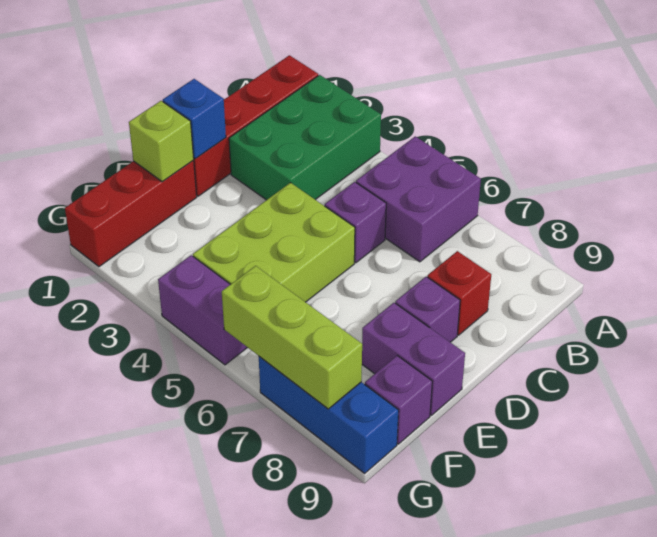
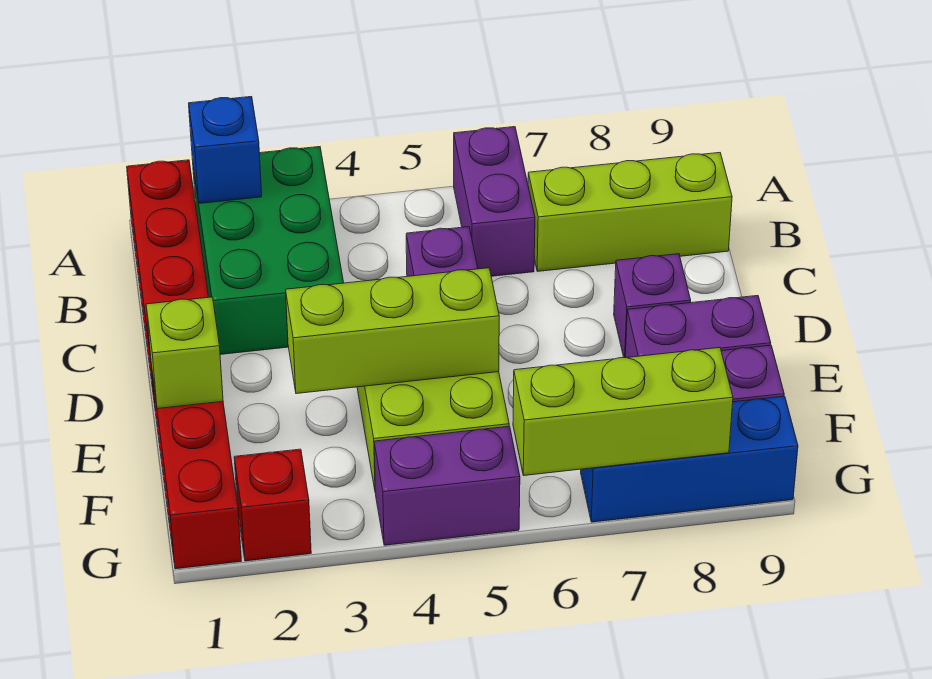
purple 2x2 brick [356,136,481,262] -> purple 1x2 brick [454,127,535,276]
none -> lime 1x3 brick [528,153,732,271]
red 1x1 brick [427,251,491,335] -> red 1x1 brick moved to [234,449,311,561]
blue 1x1 brick [163,79,226,158] -> blue 1x1 brick moved to [189,97,262,203]
none -> lime 1x3 brick [286,268,499,394]

